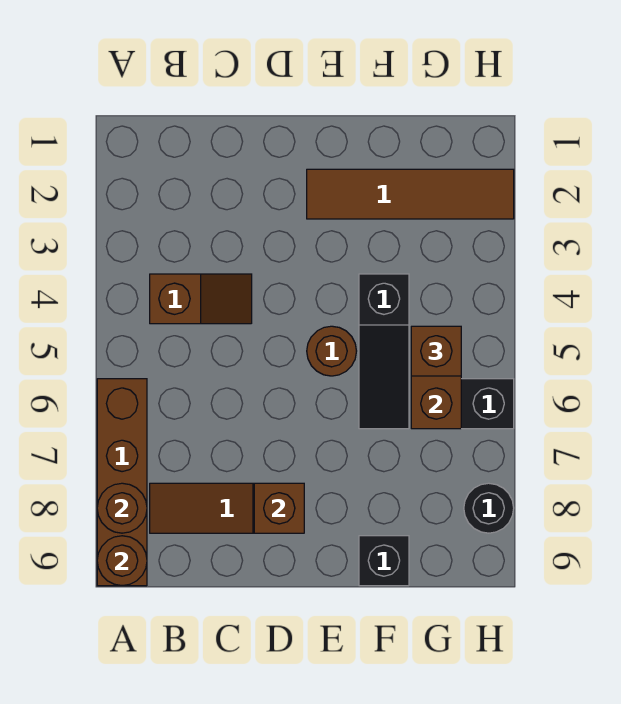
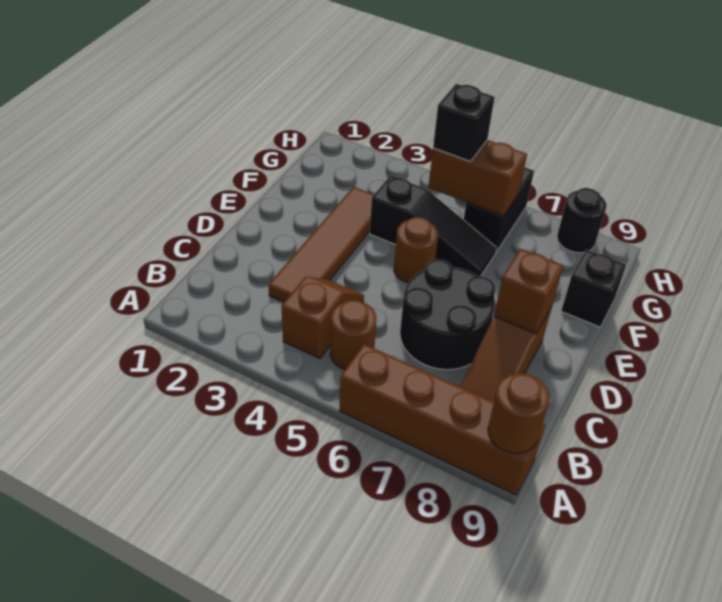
brown 1x1 round brick [97,483,147,533] -> brown 1x1 round brick moved to [330,300,376,369]
none -> black 2x2 round brick [400,259,495,370]
brown 1x4 tile [307,169,514,219] -> brown 1x4 tile moved to [269,187,374,302]
brown 1x1 brick [411,326,461,376] -> black 1x1 brick [433,84,495,161]

